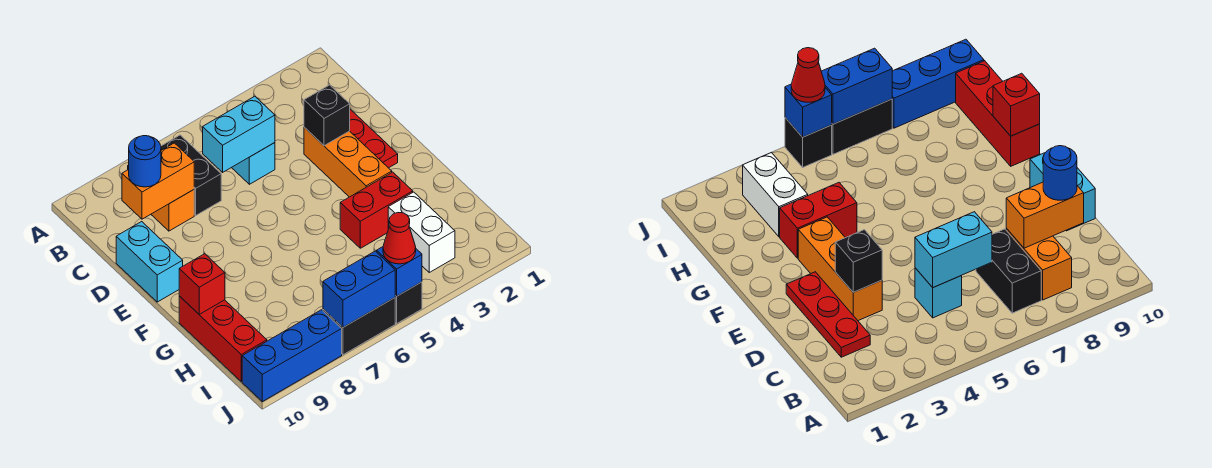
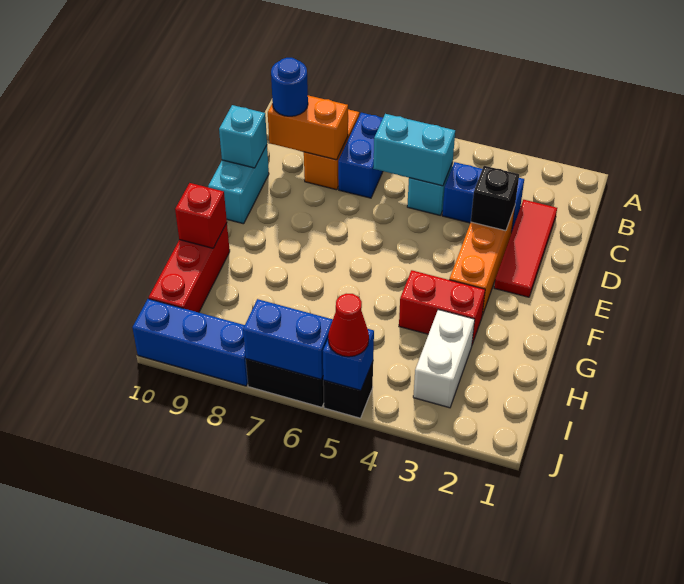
black 1x2 brick [161,135,221,215] -> blue 1x2 brick [338,113,383,198]
red 1x3 plate [350,109,398,168] -> red 1x3 tile [494,200,557,297]
none -> blue 1x2 brick [442,162,524,233]
none -> cyan 1x1 brick [219,105,267,168]

